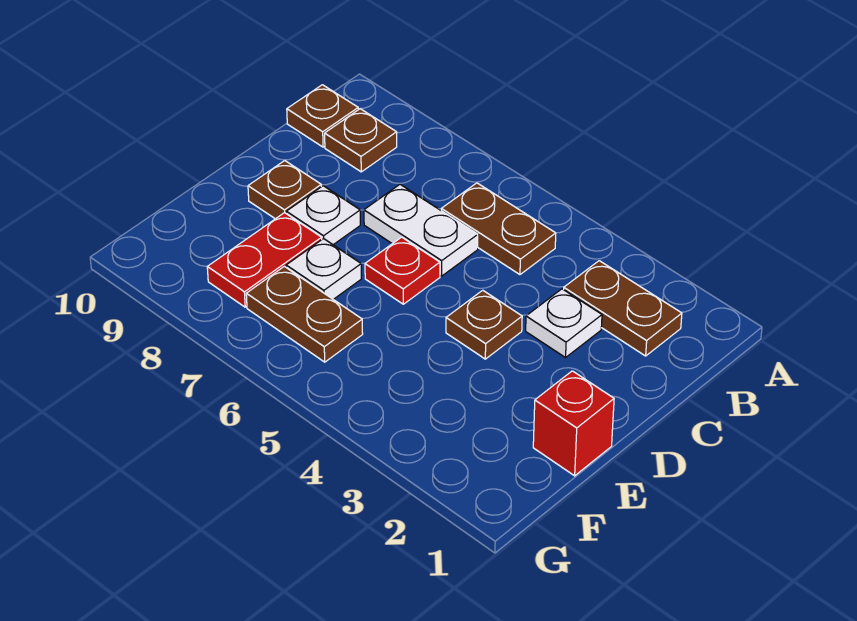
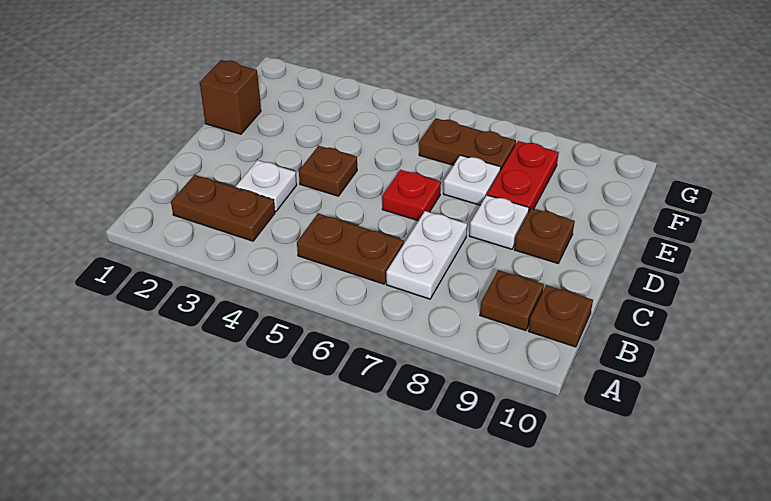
white 1x2 plate [364,184,478,276] -> white 1x2 plate turned to [386,211,467,299]
red 1x1 brick [533,371,614,476] -> brown 1x1 brick [200,60,261,134]

